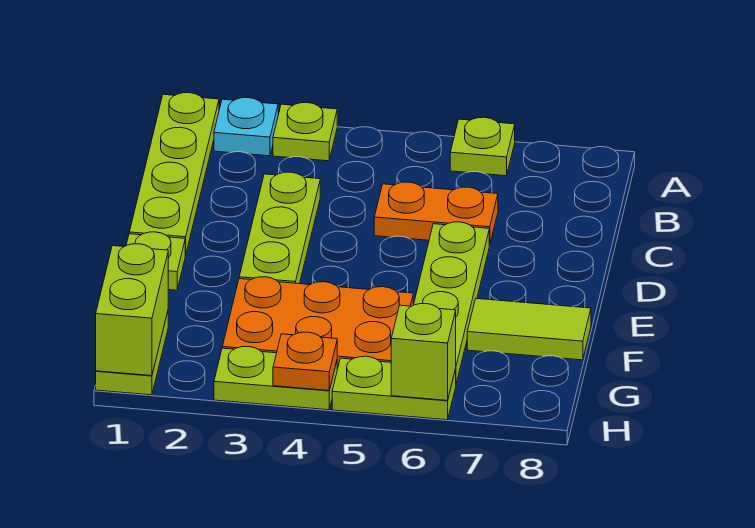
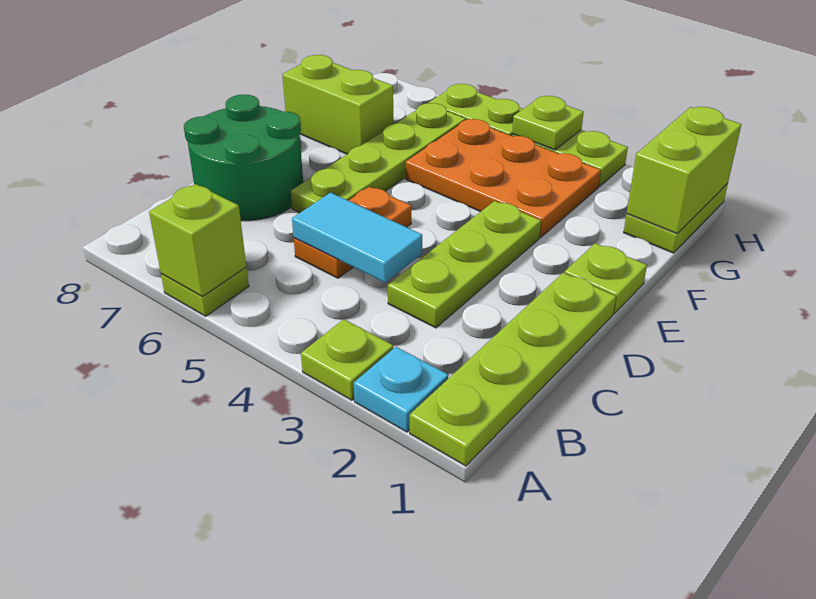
none -> cyan 1x2 tile [292,193,422,282]
orange 1x2 plate [374,182,498,245] -> orange 1x2 plate turned to [294,187,412,278]
none -> green 2x2 round brick [184,95,303,221]
lime 1x2 tile [467,299,591,360] -> lime 1x2 brick [282,55,393,154]
orange 1x1 plate [273,332,337,390] -> lime 1x1 plate [512,96,584,150]
lime 1x1 brick [391,304,456,400] -> lime 1x1 brick moved to [149,184,246,297]

